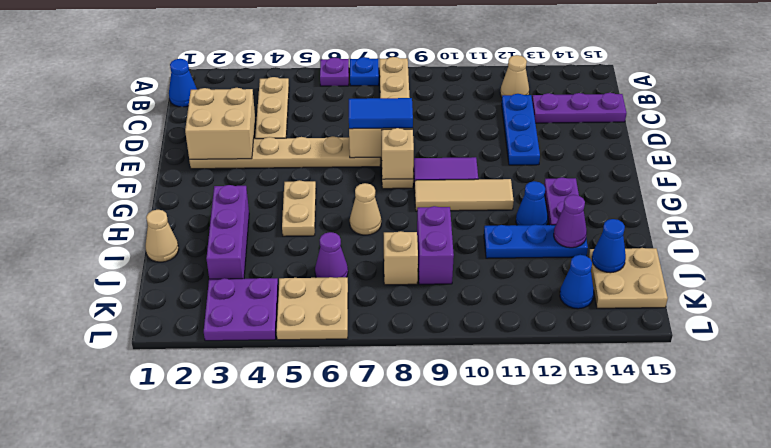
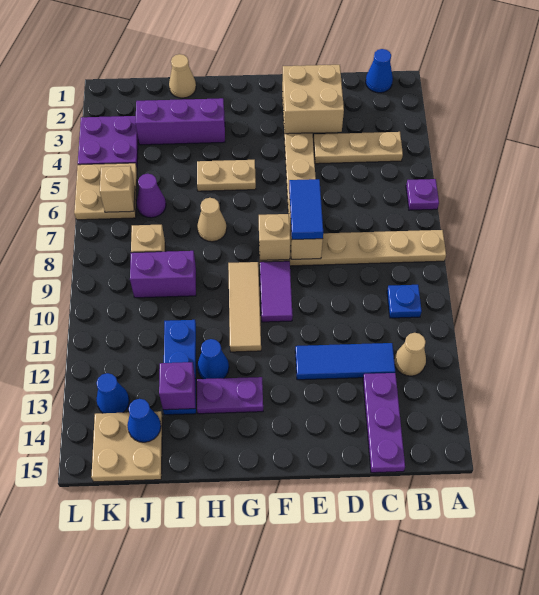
blue 1x1 plate [350,57,379,86] -> blue 1x1 plate moved to [387,285,422,318]
blue 1x3 plate [502,94,540,165] -> blue 1x3 tile [295,343,395,380]
purple 1x1 cone [554,195,587,248] -> purple 1x1 brick [159,362,195,410]
none -> tan 1x1 brick [100,166,135,212]

